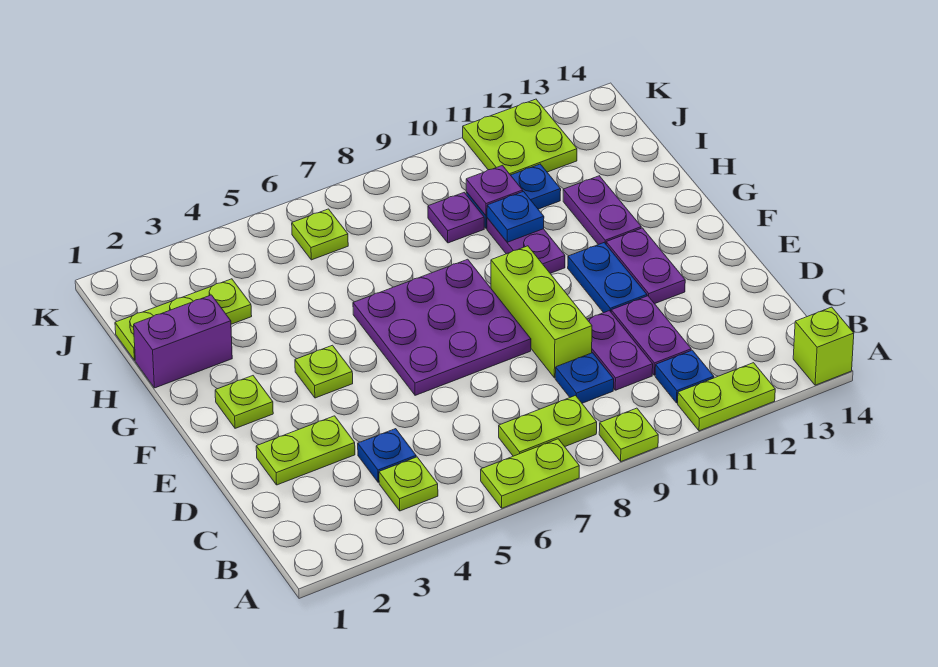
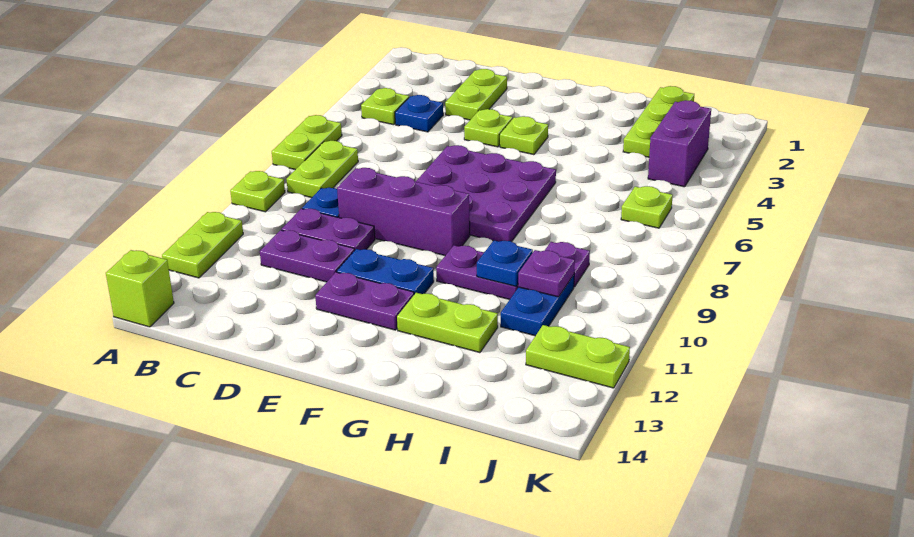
blue 1x1 plate [655,350,714,403] -> none
lime 1x3 brick [491,246,592,378] -> purple 1x3 brick [337,168,470,256]
lime 1x1 plate [215,376,273,428] -> lime 1x1 plate moved to [464,109,512,147]
purple 1x2 plate [563,176,641,245] -> lime 1x2 plate [397,293,498,353]
purple 1x2 brick [134,295,232,388] -> purple 1x2 brick moved to [648,100,711,187]
lime 2x2 plate [463,99,577,175] -> lime 1x2 plate [526,325,630,388]

